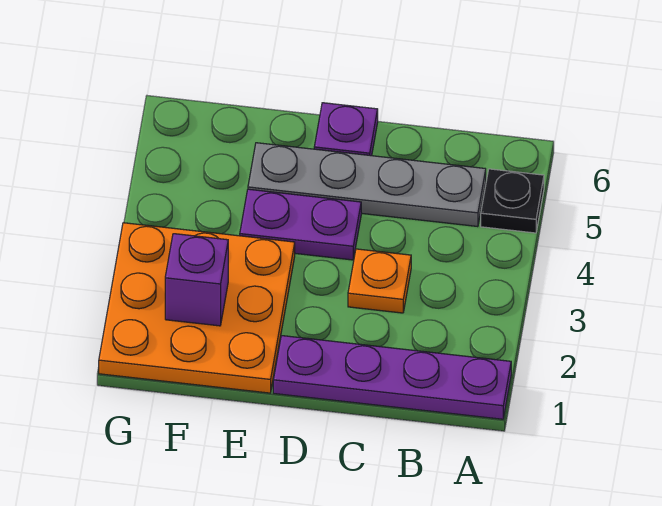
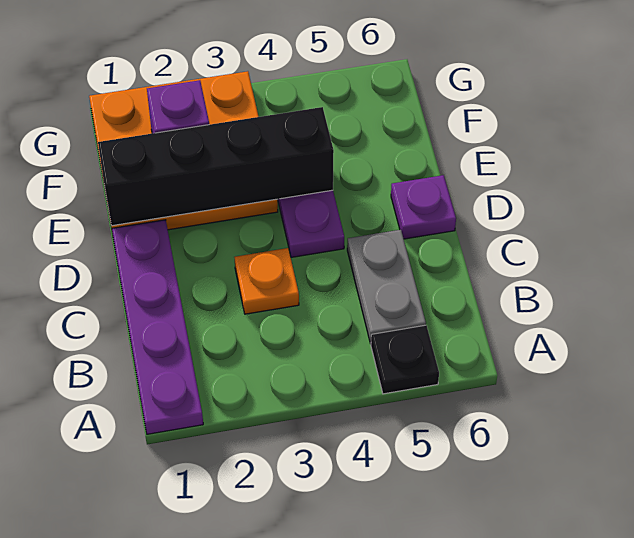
grey 1x4 plate [248,143,486,227] -> grey 1x2 plate [347,230,426,344]
none -> black 1x4 brick [98,107,334,226]

